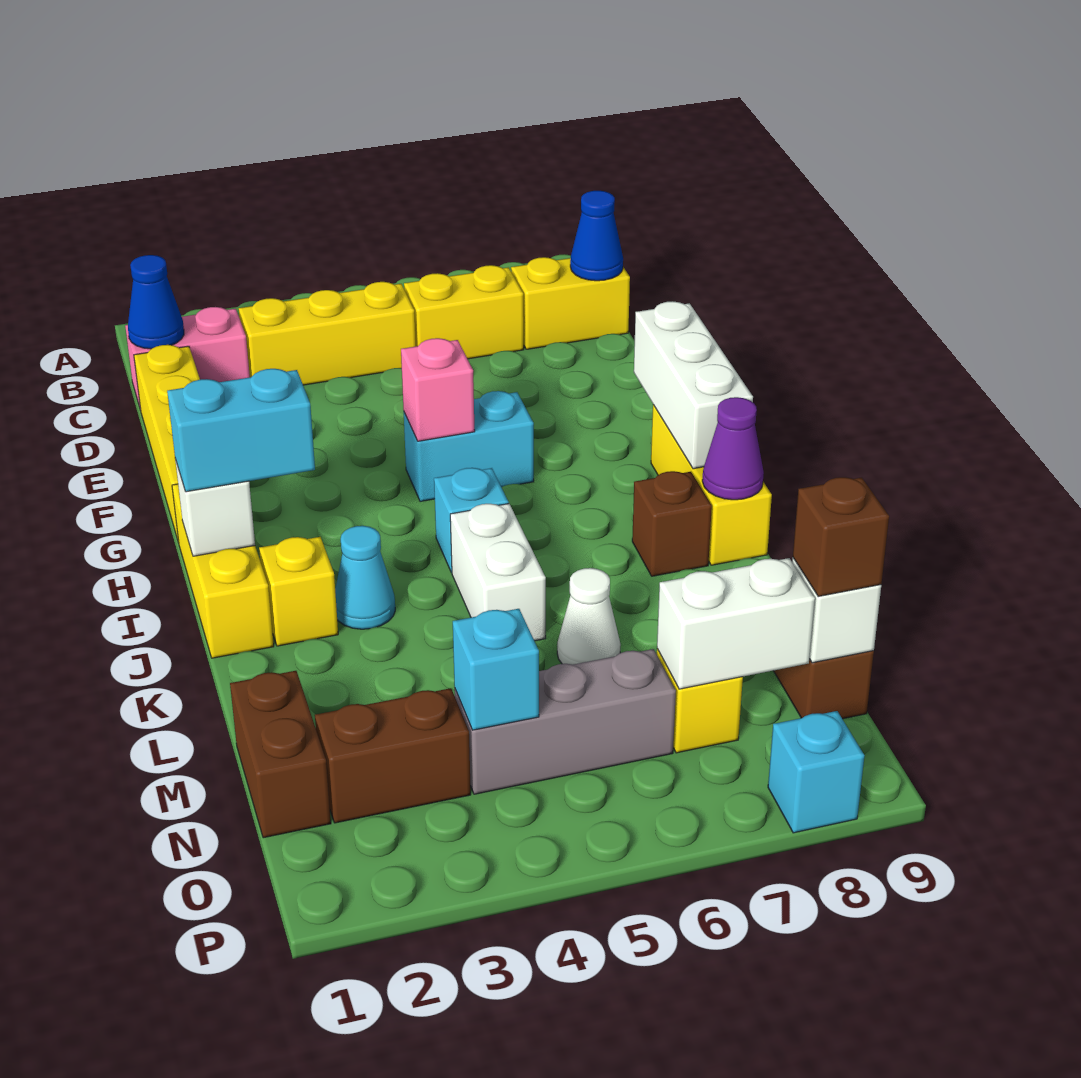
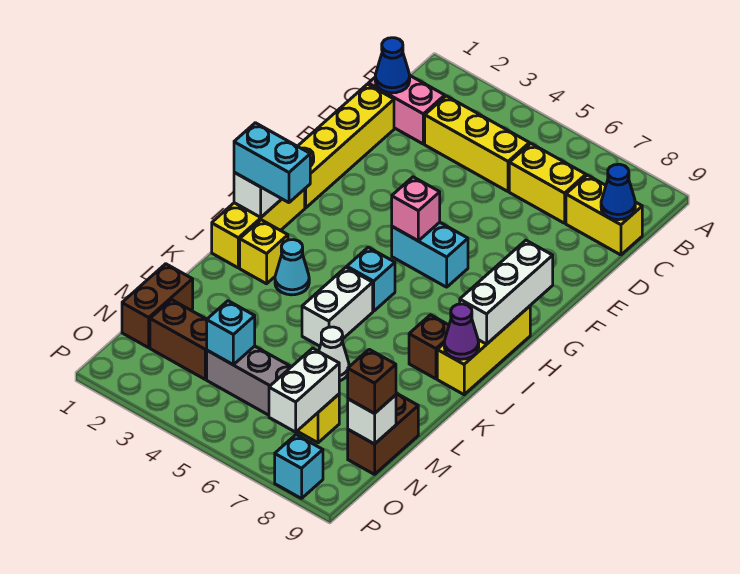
white 1x2 brick [657,558,815,689] -> white 1x2 brick turned to [269,348,339,432]

